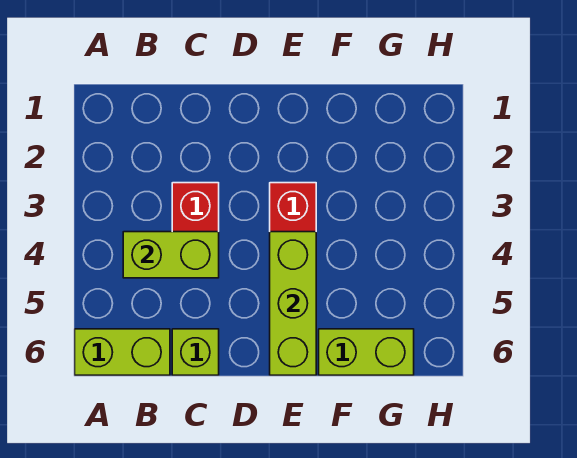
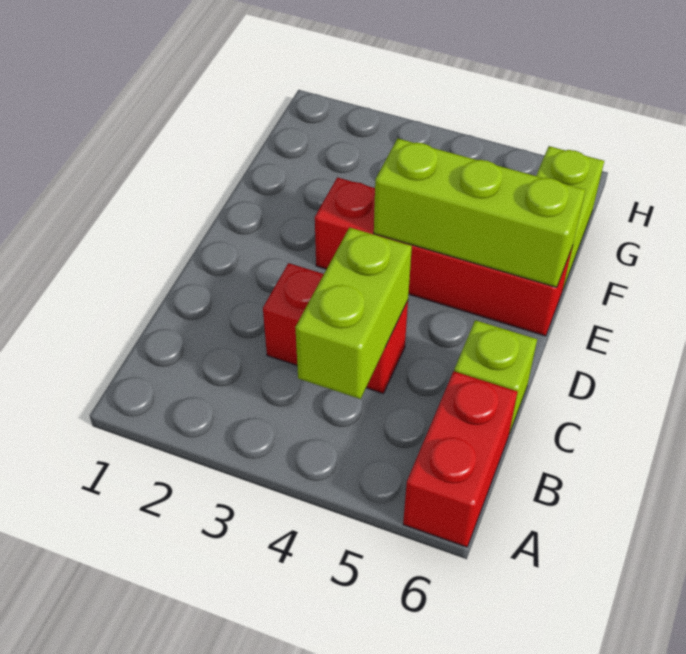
lime 1x2 brick [75,329,170,375] -> red 1x2 brick [403,371,517,547]

